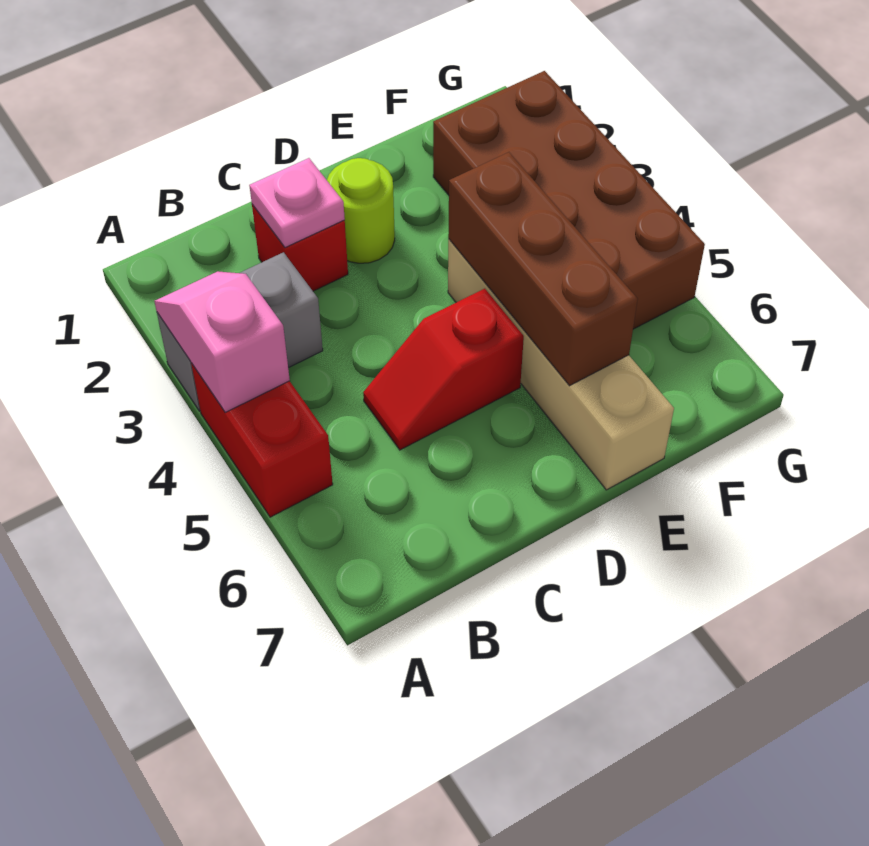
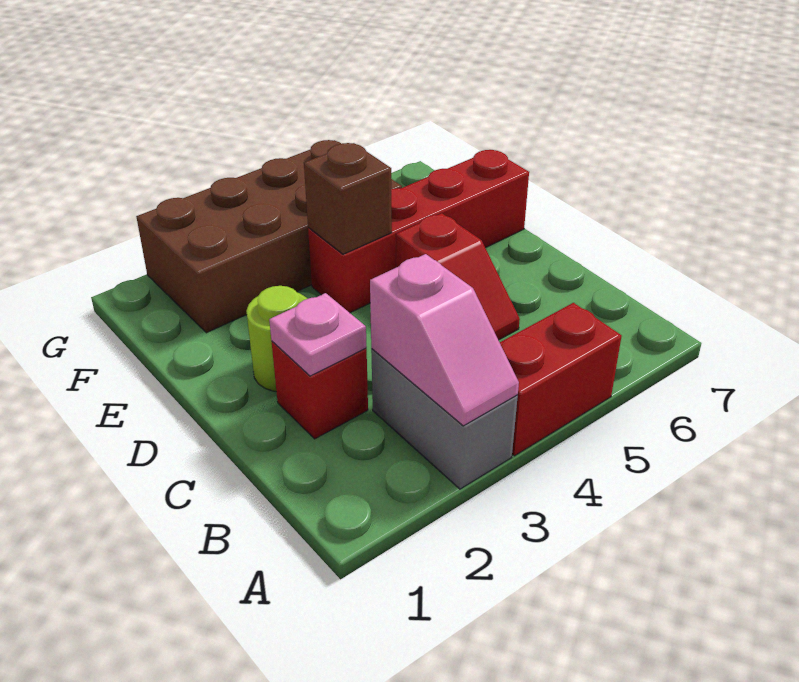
pink 1x2 slope [154,271,290,412] -> pink 1x2 slope turned to [370,254,519,426]
tan 1x4 brick [448,239,674,490] -> red 1x4 brick [308,150,529,313]
brown 1x3 brick [448,152,638,386] -> brown 1x1 brick [304,143,392,254]

